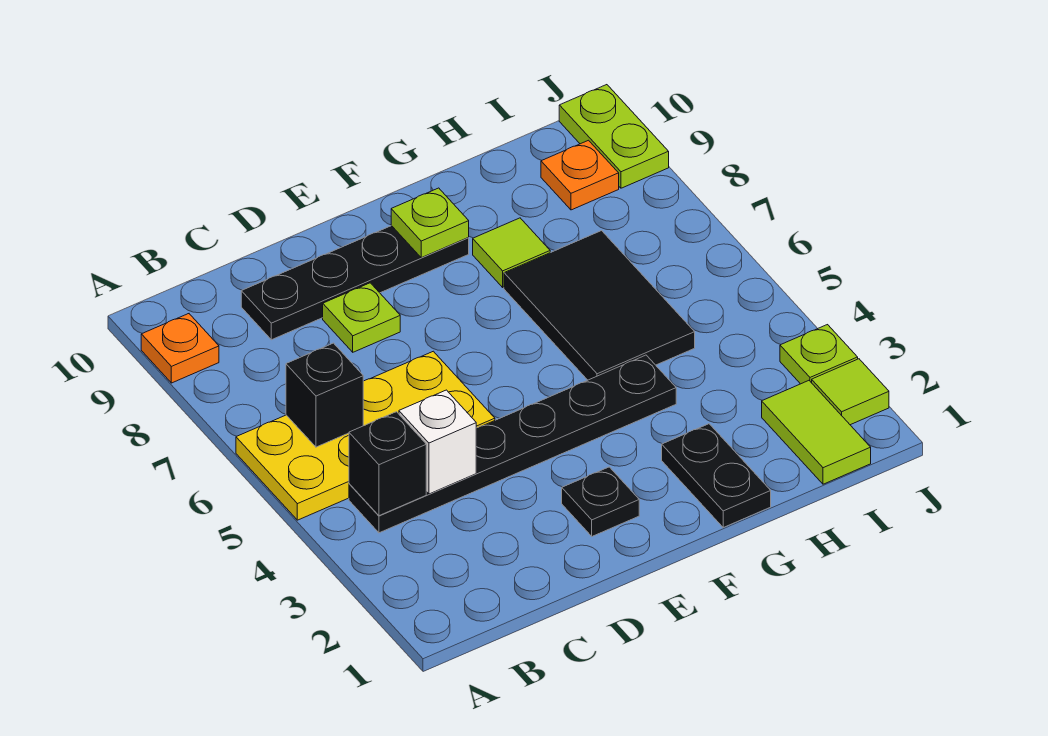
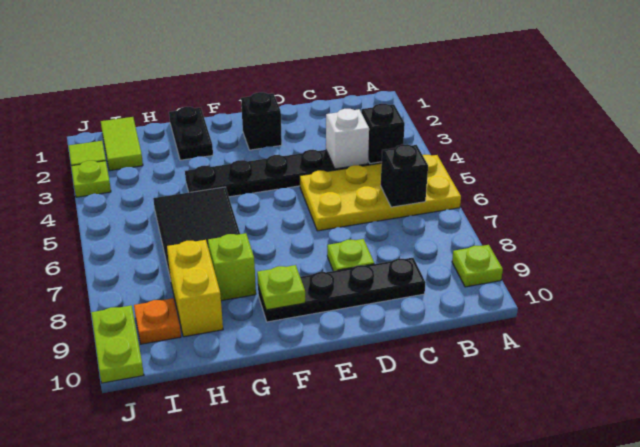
orange 1x1 plate [141,314,219,383] -> lime 1x1 plate [452,245,503,287]
black 1x1 plate [562,467,639,536] -> black 1x1 brick [241,92,282,150]
lime 1x1 tile [473,218,550,287] -> lime 1x1 brick [208,233,256,301]
none -> yellow 1x2 brick [167,240,223,337]

